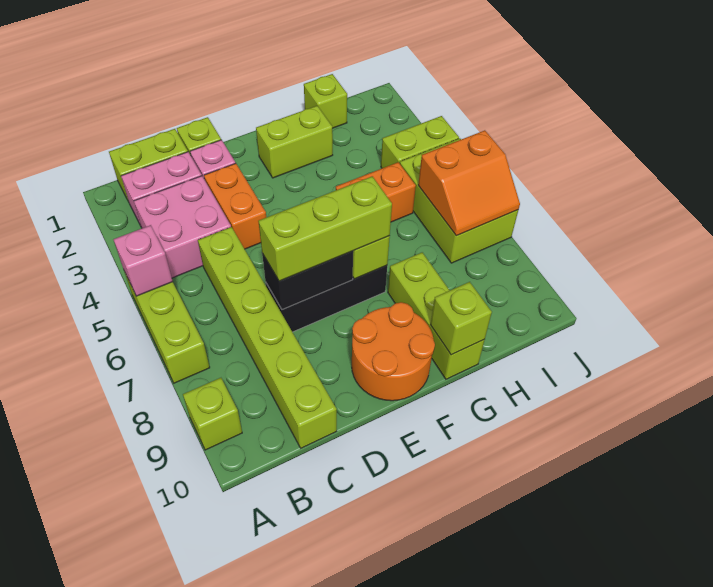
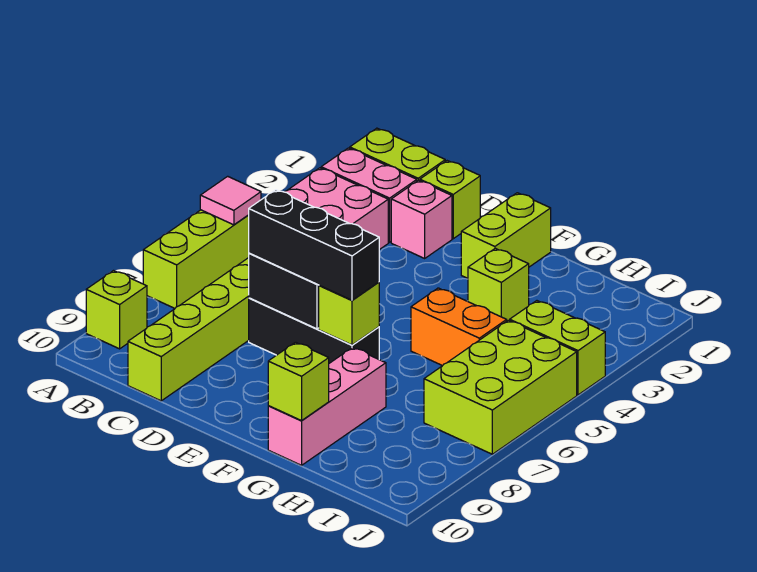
pink 1x1 brick [113,225,173,296] -> pink 1x1 tile [200,176,261,225]
orange 1x2 brick [204,163,266,249] -> none
lime 1x3 brick [258,176,392,281] -> black 1x3 brick [249,190,379,300]
orange 2x2 round brick [352,302,435,401] -> none
lime 1x2 brick [256,106,333,178] -> lime 1x2 brick turned to [461,193,551,278]
lime 1x3 brick [388,252,484,379] -> pink 1x3 brick [268,348,386,465]
lime 1x1 brick [304,74,347,128] -> lime 1x1 brick moved to [468,248,529,321]
orange 2x2 slope [418,130,520,236] -> none

